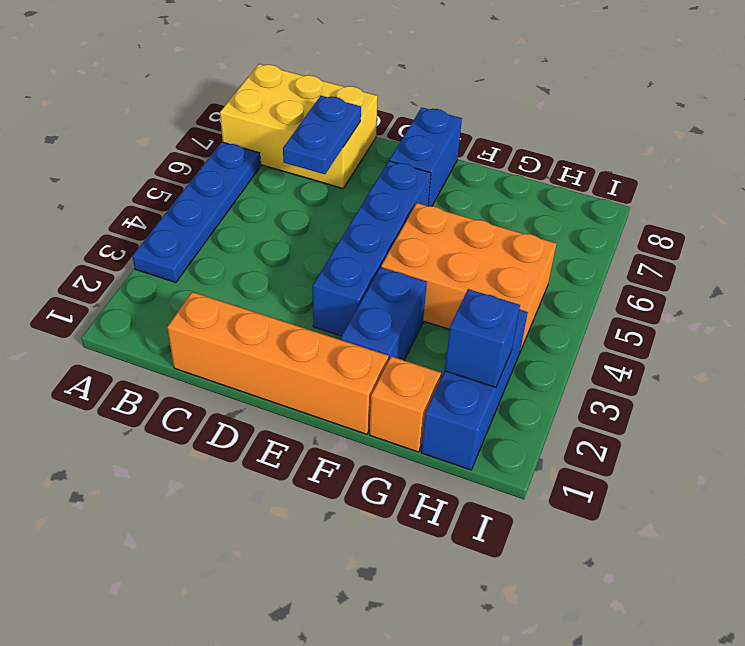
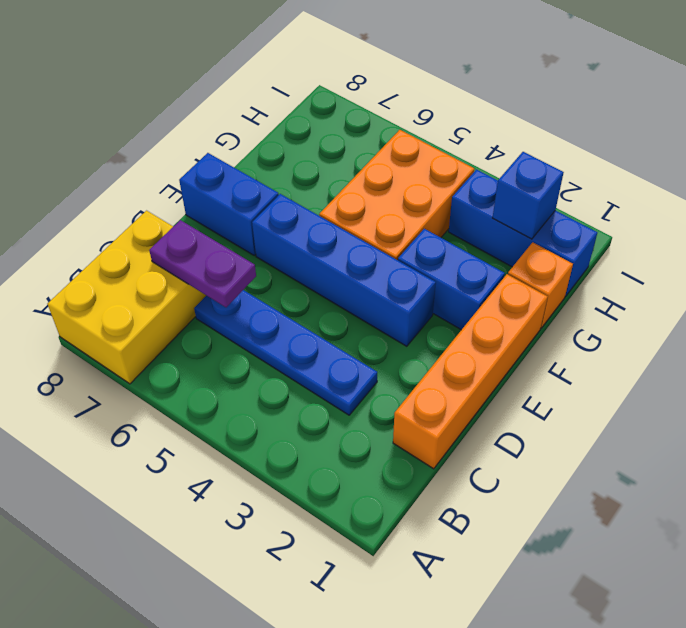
blue 1x4 plate [132,142,261,282] -> blue 1x4 plate moved to [194,290,377,415]
blue 1x2 plate [283,96,361,174] -> purple 1x2 plate [149,220,256,307]

